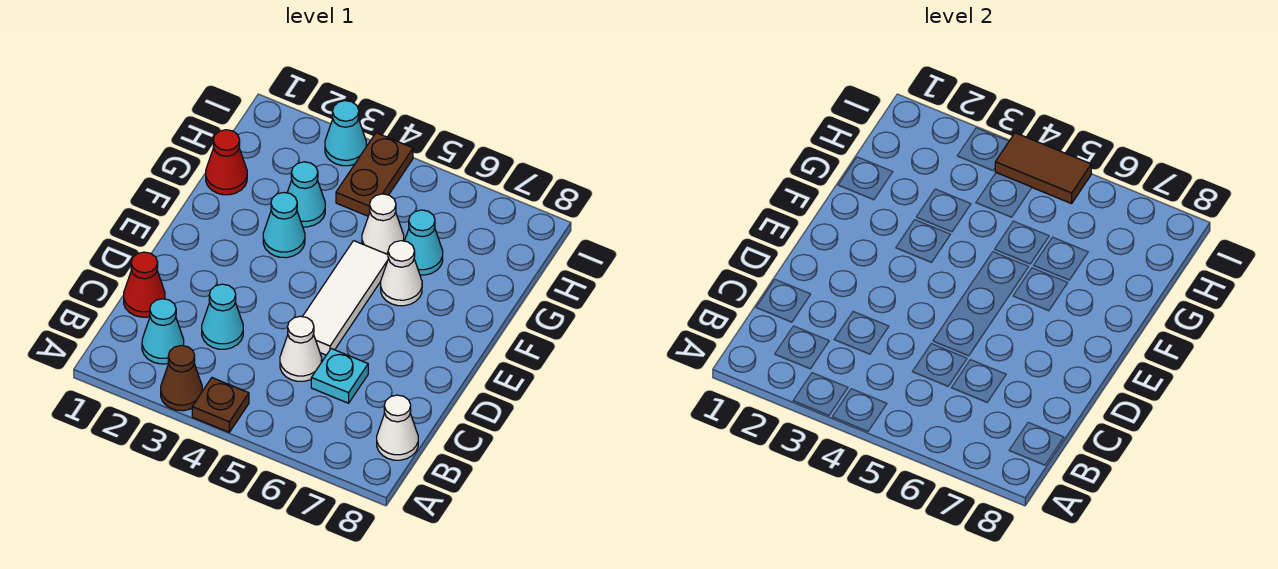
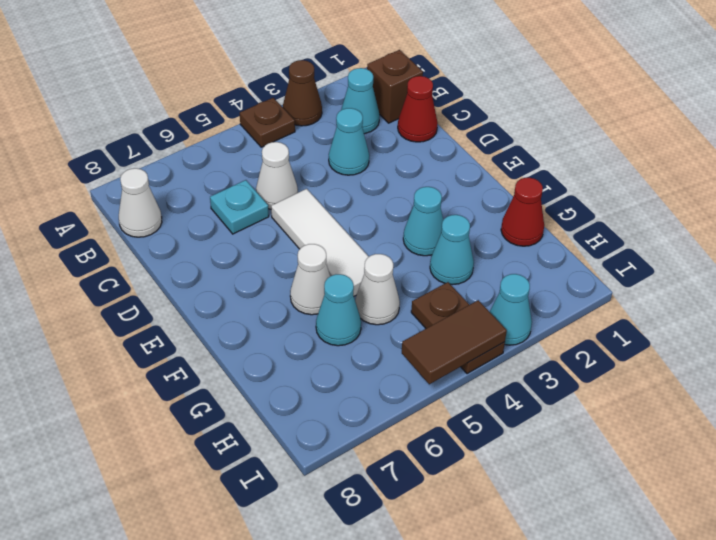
none -> brown 1x1 brick [367,50,423,123]

